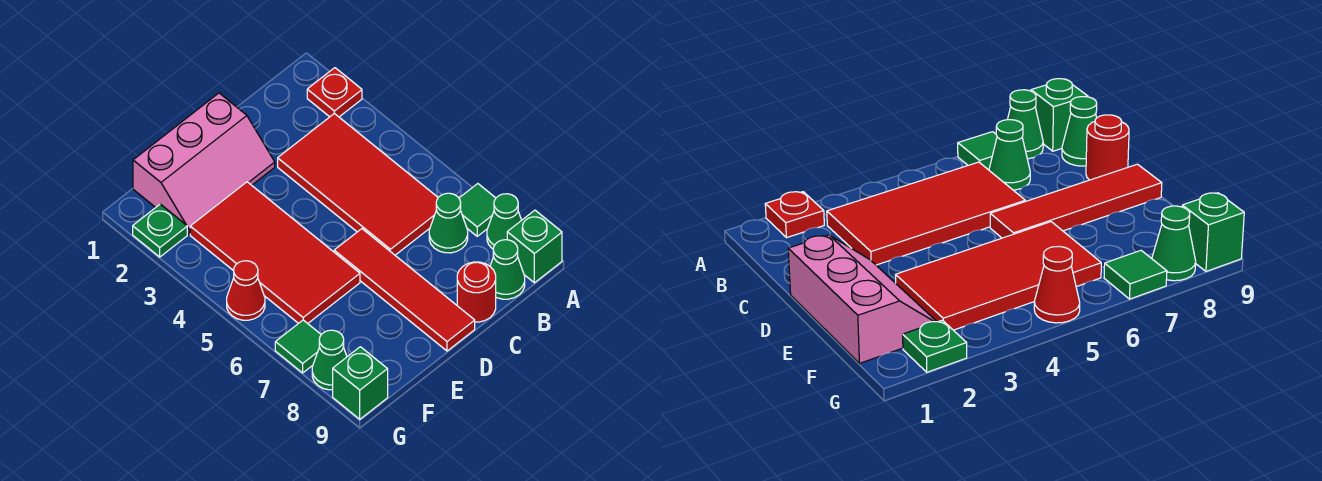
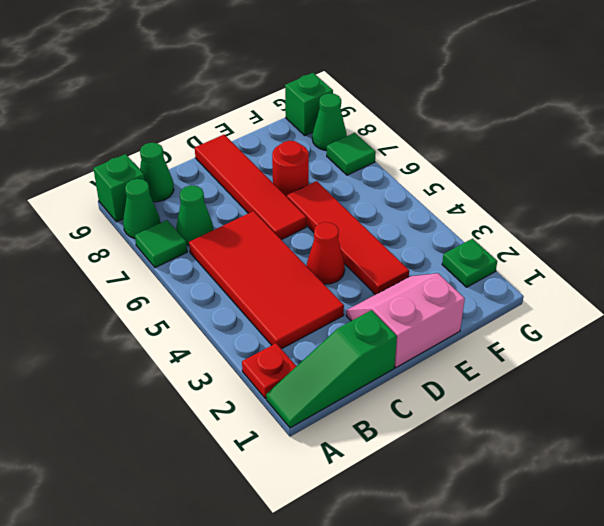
none -> green 1x3 slope [266,310,397,428]
red 1x1 round brick [457,262,496,322] -> red 1x1 round brick moved to [272,141,309,197]
pink 2x3 slope [133,93,275,234] -> pink 2x2 slope [346,273,465,368]
red 2x4 tile [190,182,360,323] -> red 1x4 tile [287,181,409,295]
red 1x1 cone [227,261,265,320] -> red 1x1 cone moved to [307,222,345,284]

